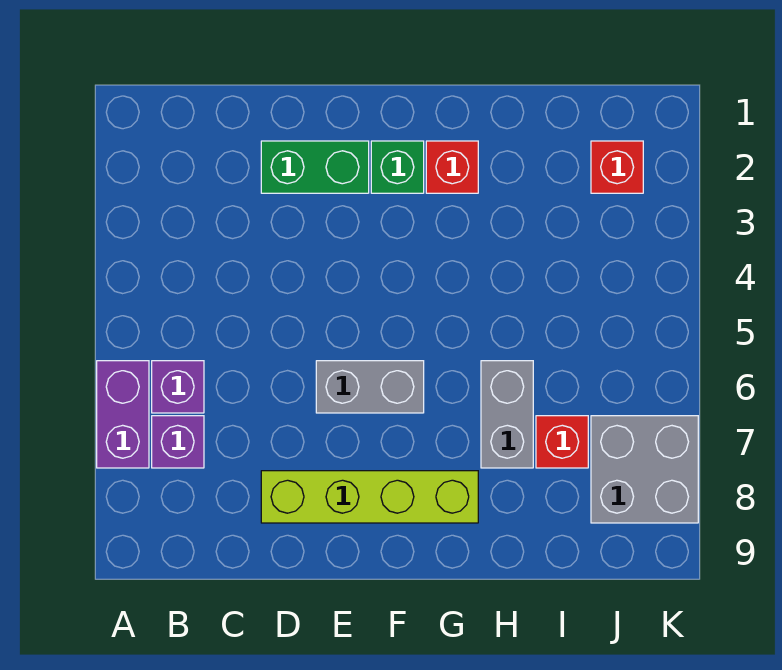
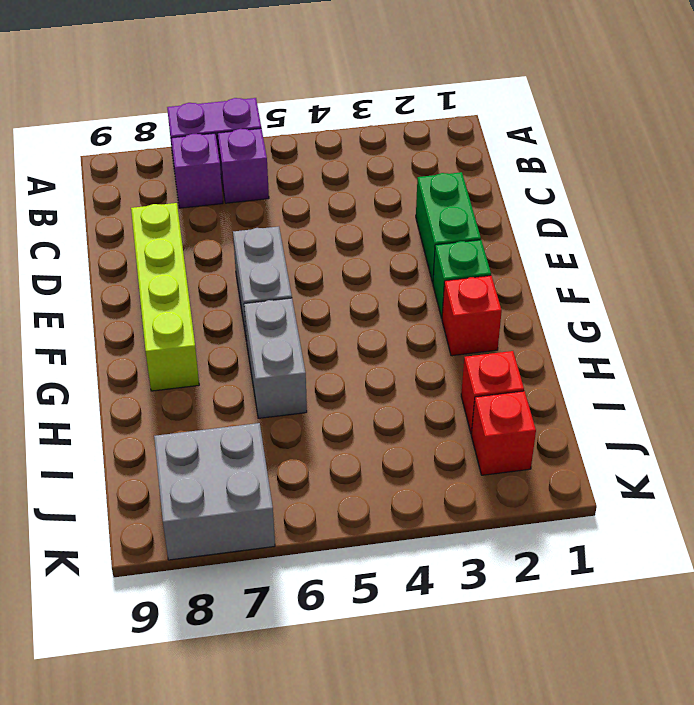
grey 1x2 brick [481,361,533,468] -> grey 1x2 brick turned to [244,298,307,418]
red 1x1 brick [536,416,588,468] -> red 1x1 brick moved to [461,351,524,434]

